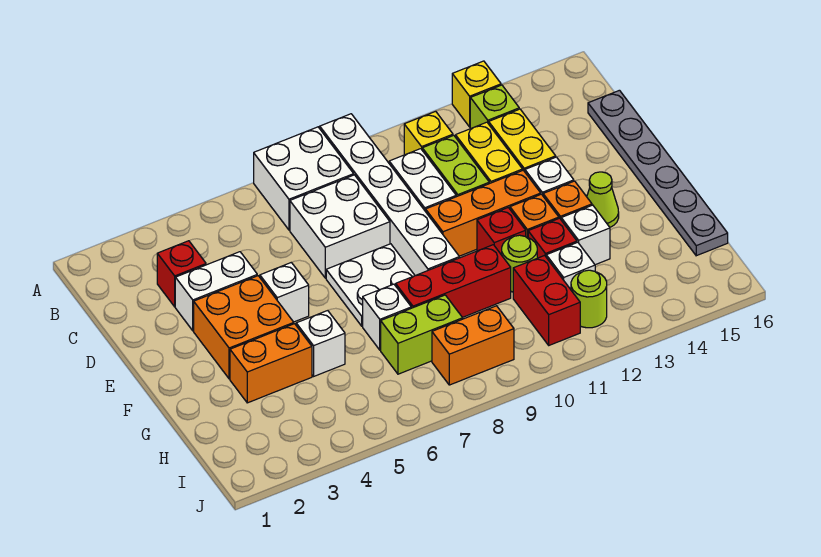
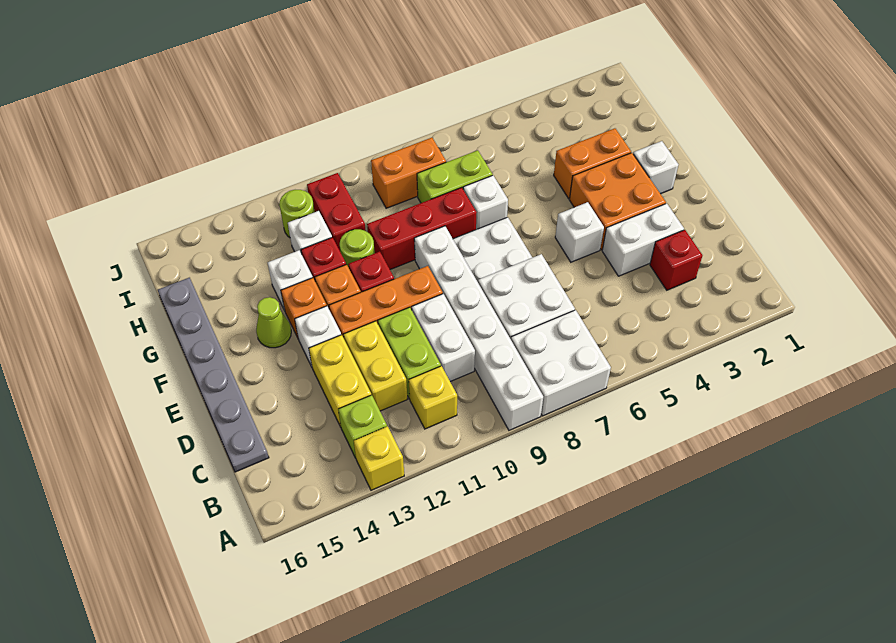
white 1x1 brick [296,311,345,376] -> white 1x1 brick moved to [633,141,678,194]

